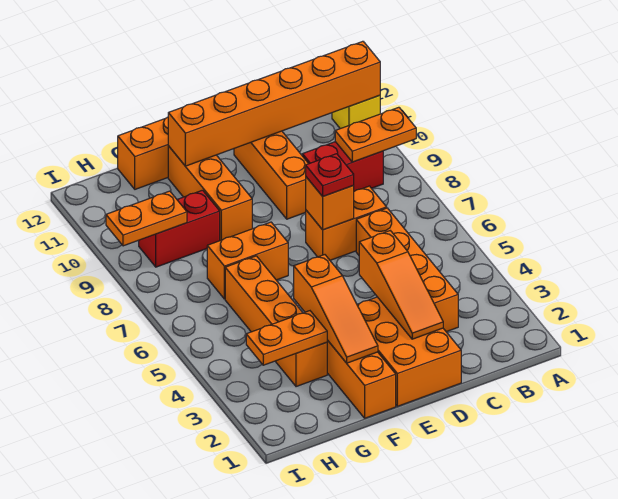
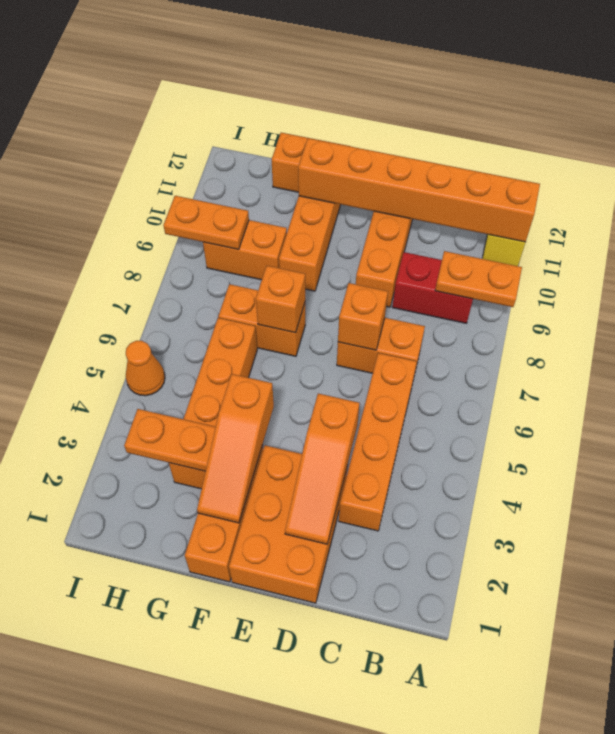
red 1x1 plate [306,154,354,196] -> none
none -> orange 1x1 brick [256,266,305,333]
red 1x2 brick [139,190,220,267] -> orange 1x2 brick [203,220,287,280]
none -> orange 1x1 cone [126,341,165,396]

